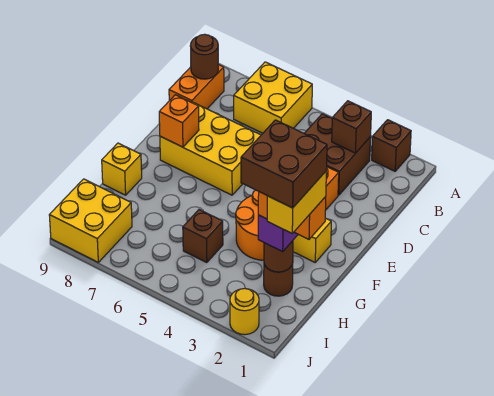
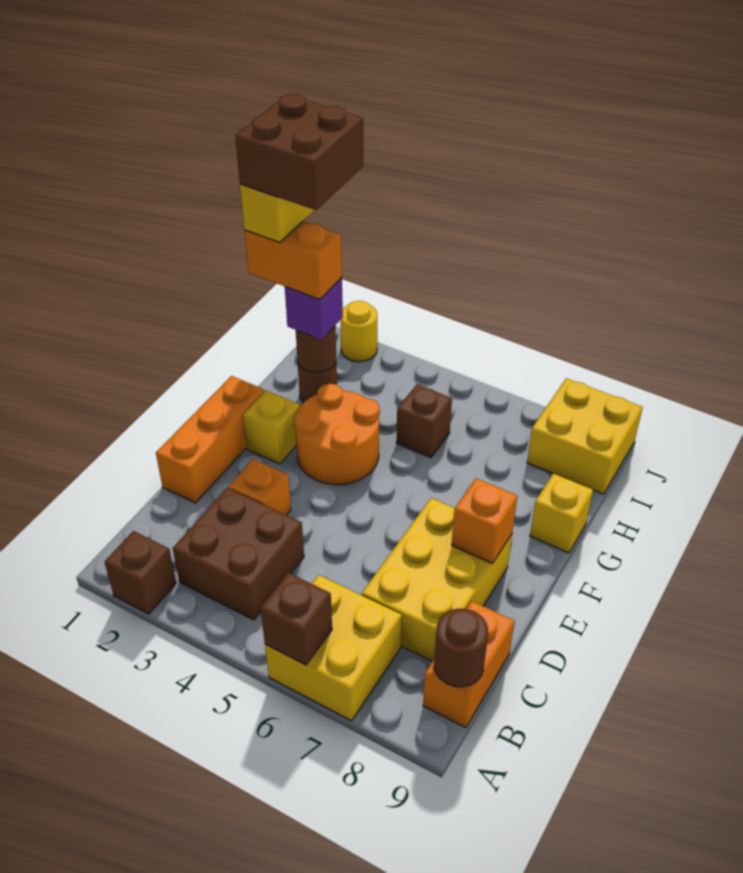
brown 1x1 brick [332,101,371,153] -> brown 1x1 brick moved to [261,573,332,665]
none -> orange 1x3 brick [156,376,264,503]
yellow 2x3 brick [160,102,261,195] -> yellow 2x3 brick turned to [362,498,512,662]

